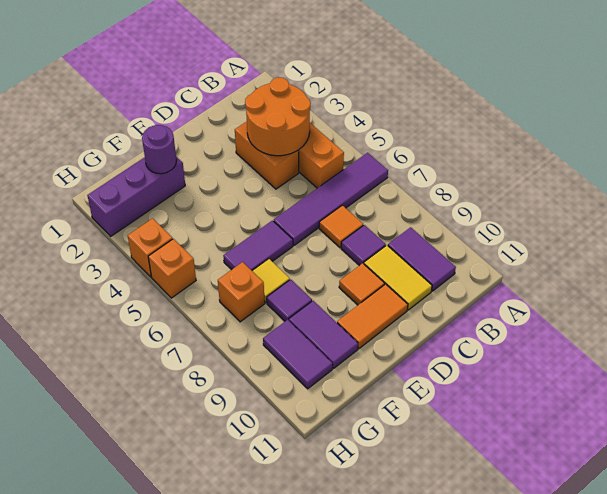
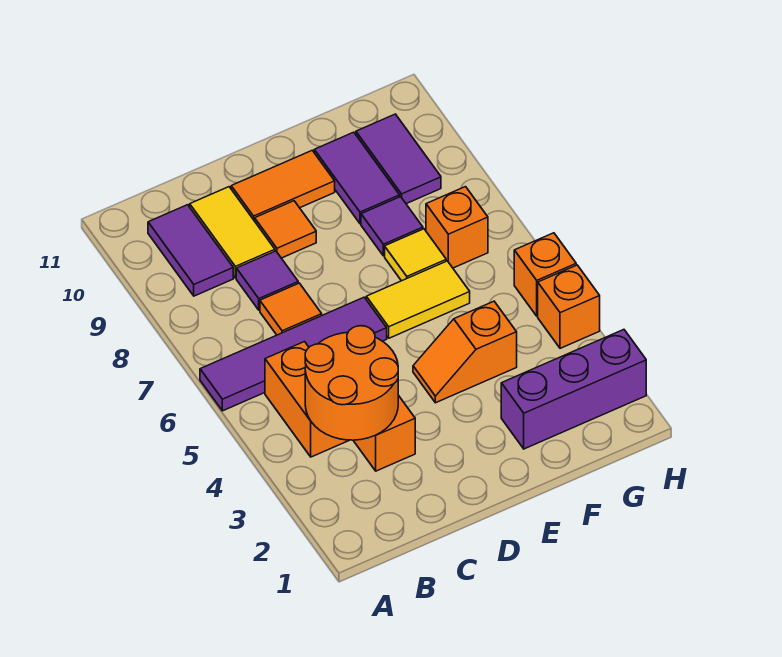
none -> orange 1x2 slope [413,301,517,403]
purple 1x2 tile [223,221,293,270] -> yellow 1x2 tile [366,261,470,338]
purple 1x1 round brick [142,125,176,174] -> none

